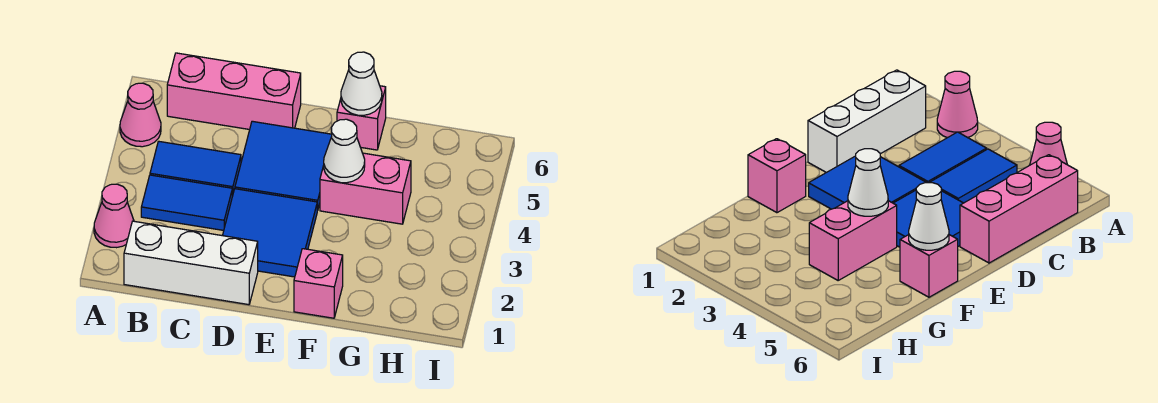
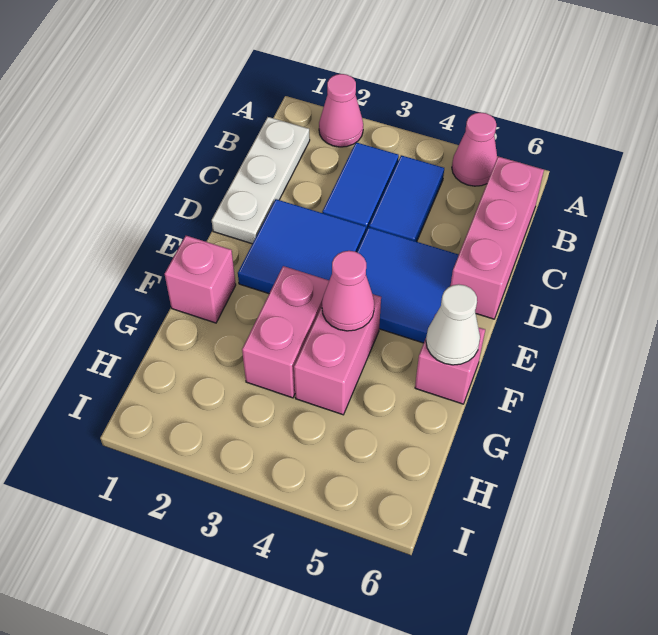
white 1x3 brick [124,221,258,305] -> white 1x3 plate [212,117,310,244]
none -> pink 1x2 brick [242,266,329,398]
white 1x1 cone [324,119,365,183] -> pink 1x1 cone [322,251,374,331]

